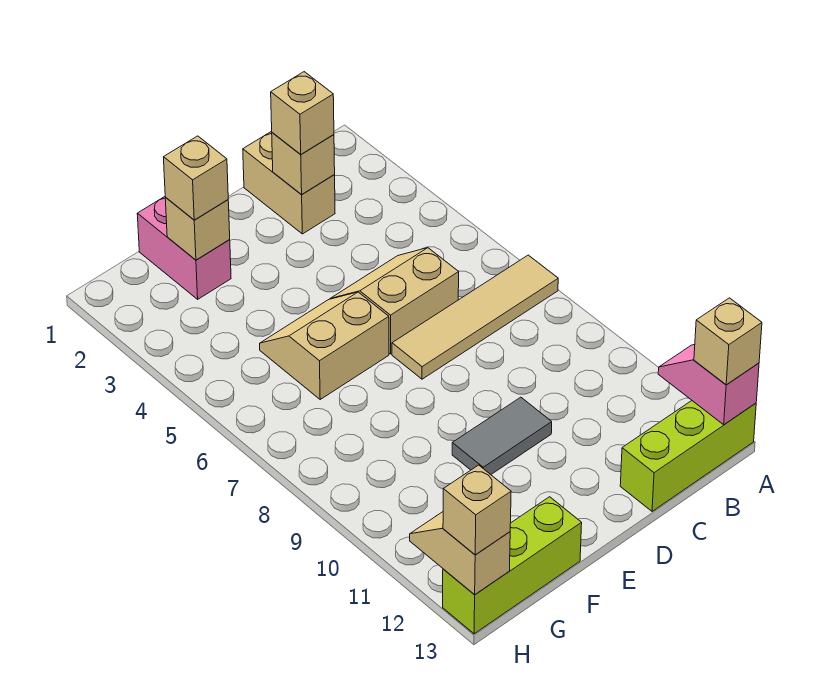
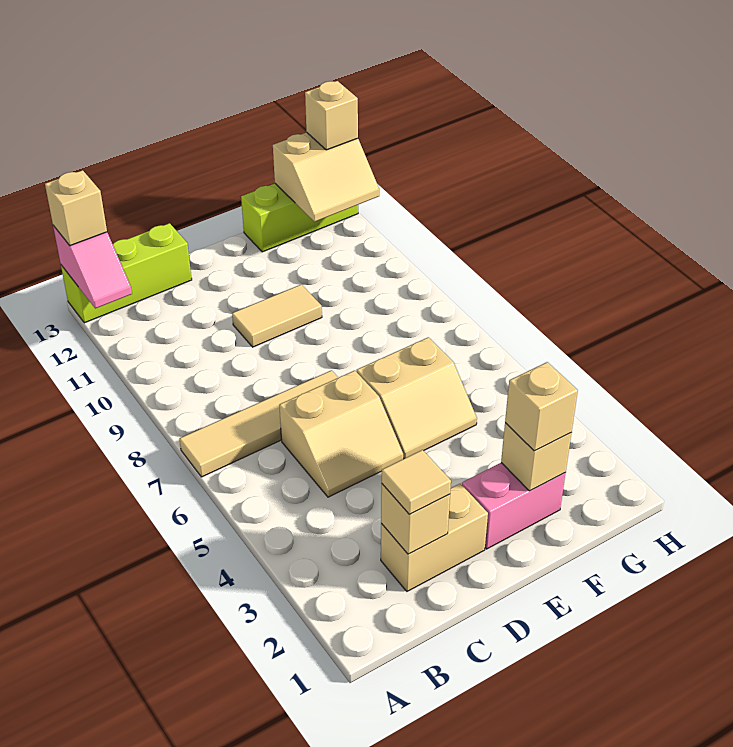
tan 1x2 brick [243,131,335,234] -> tan 1x2 brick turned to [381,484,488,591]
tan 1x1 brick [271,72,334,154] -> tan 1x1 tile [382,450,451,515]
grey 1x2 tile [452,397,552,474] -> tan 1x2 tile [232,285,322,347]
pink 1x2 brick [137,197,231,299] -> pink 1x2 brick turned to [462,463,565,549]
tan 1x2 slope [410,512,510,595] -> tan 2x2 slope [273,132,379,222]

